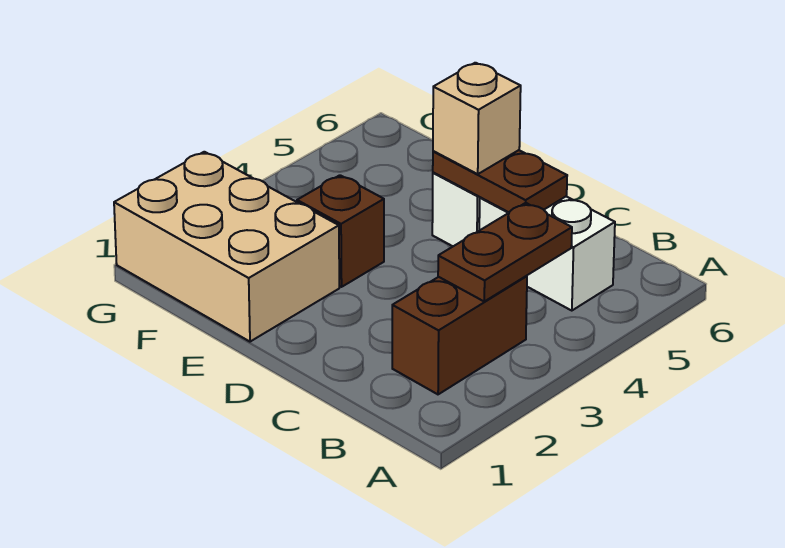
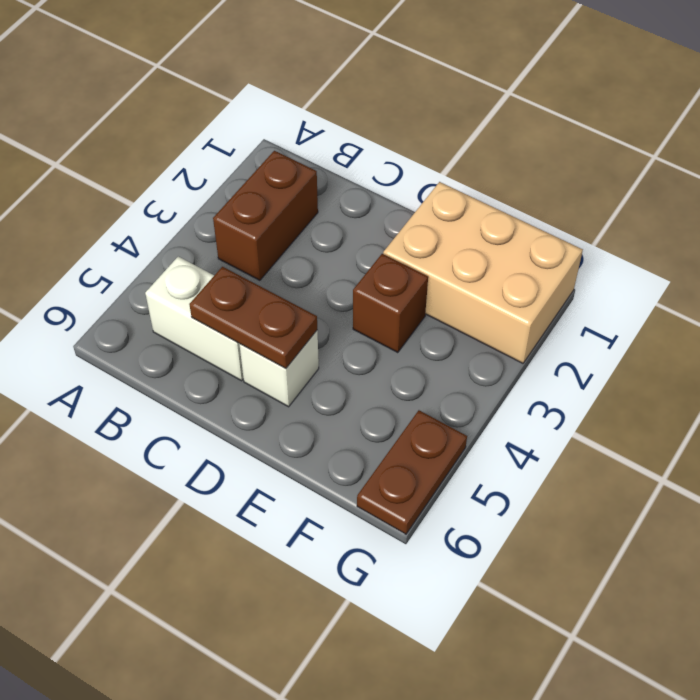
brown 1x2 plate [438,203,572,301] -> brown 1x2 plate moved to [357,410,467,534]
tan 1x1 brick [433,63,521,174] -> none

